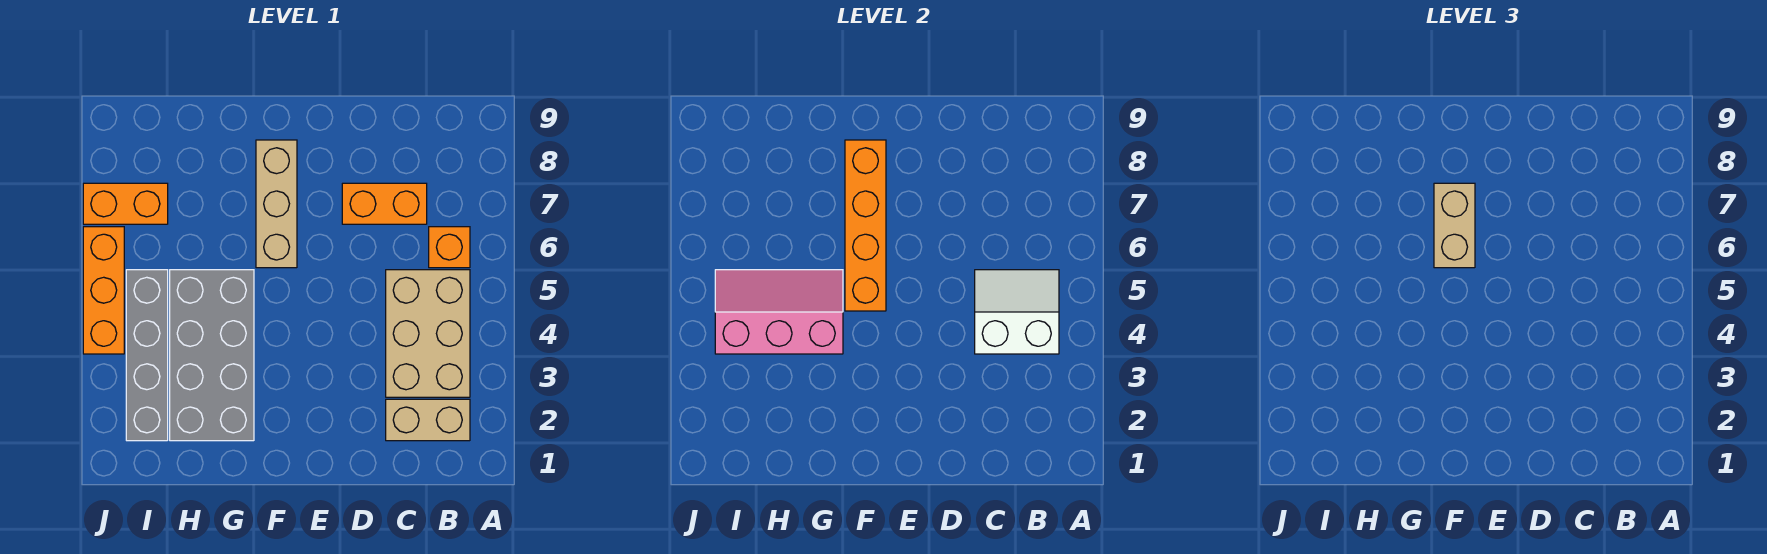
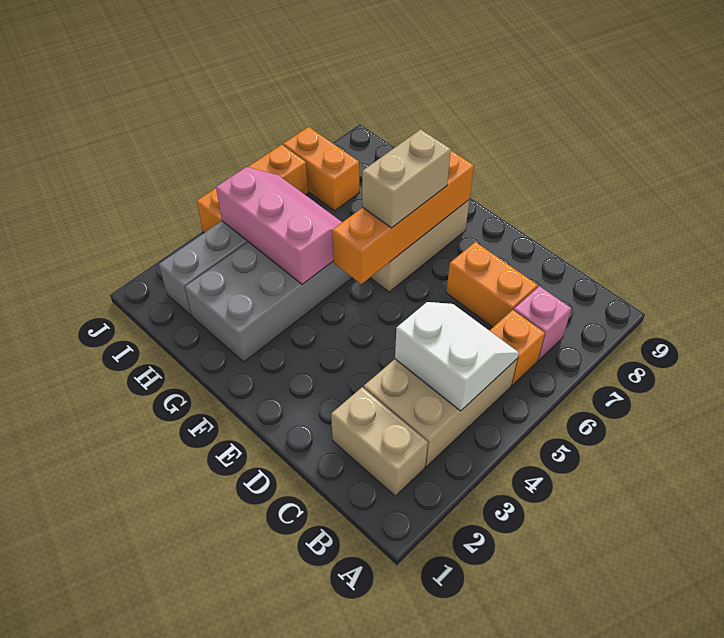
none -> pink 1x1 brick [514,286,571,361]

